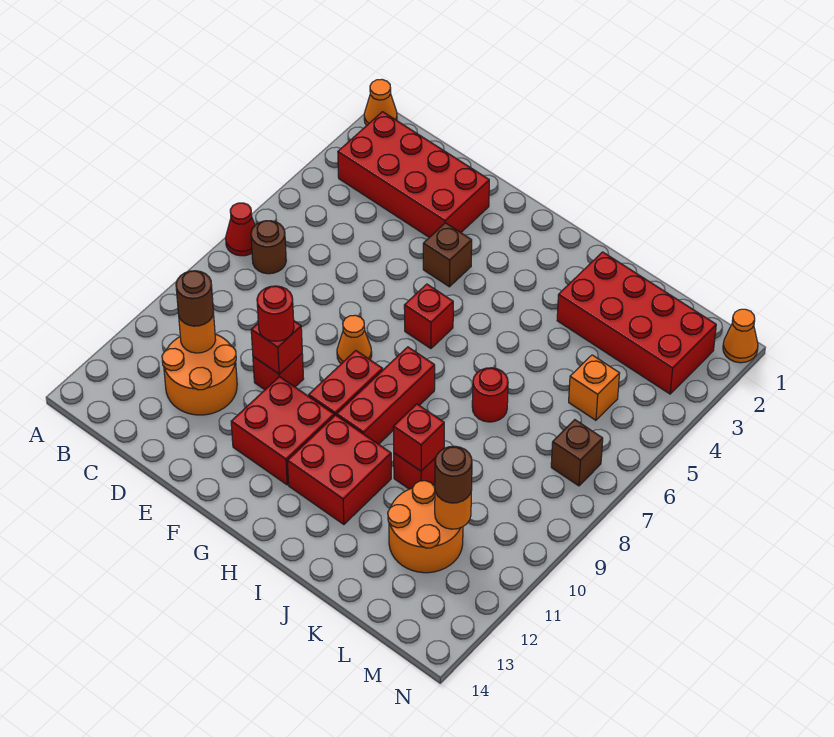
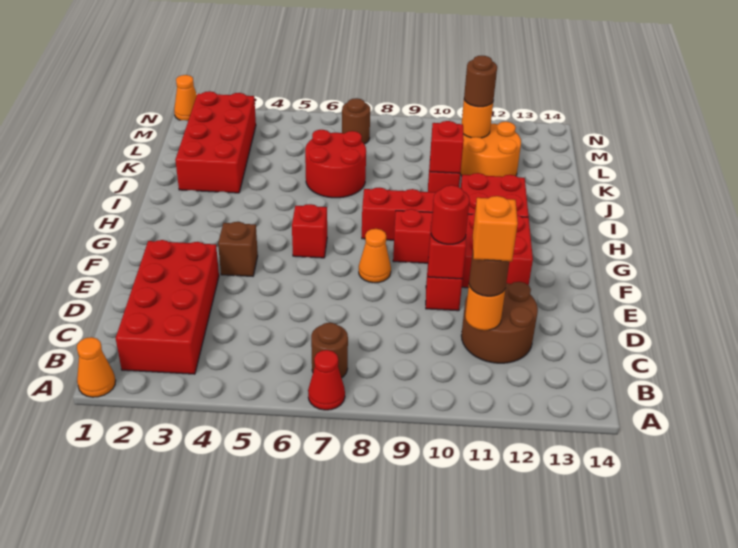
orange 2x2 round brick [162,334,237,415] -> brown 2x2 round brick [461,282,538,363]
red 1x1 round brick [472,368,508,422] -> red 2x2 round brick [305,130,366,198]
orange 1x1 brick [569,355,620,420] -> orange 1x1 brick moved to [473,196,518,261]
brown 1x1 brick [551,420,603,486] -> brown 1x1 round brick [342,98,370,144]

